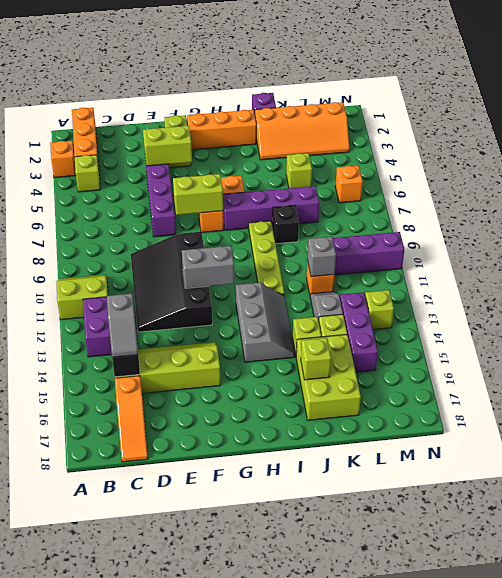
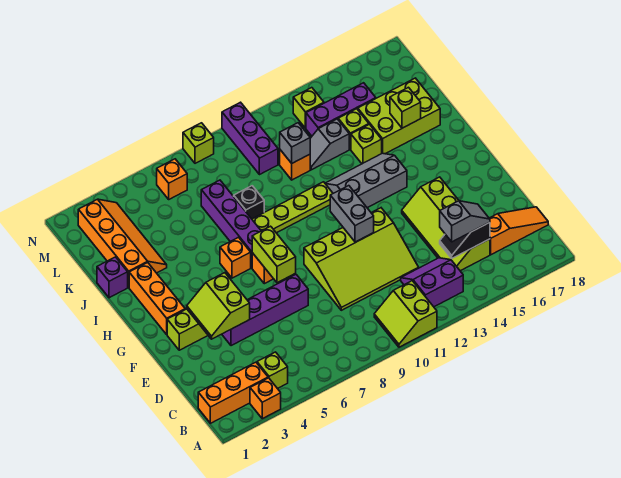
black 3x4 slope [131,232,212,332] -> lime 3x4 slope [304,208,419,310]
lime 1x1 brick [286,153,312,188] -> lime 1x1 brick moved to [183,123,214,163]

